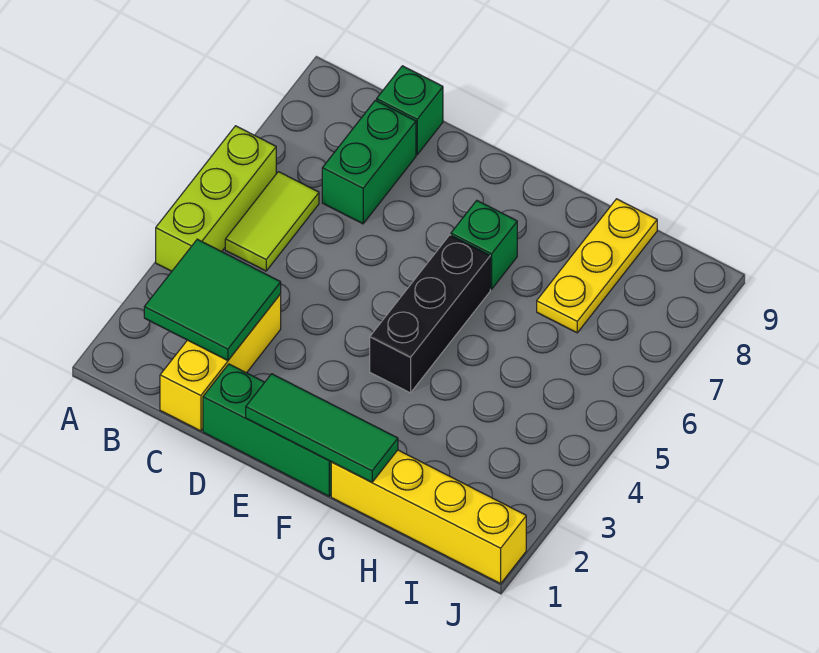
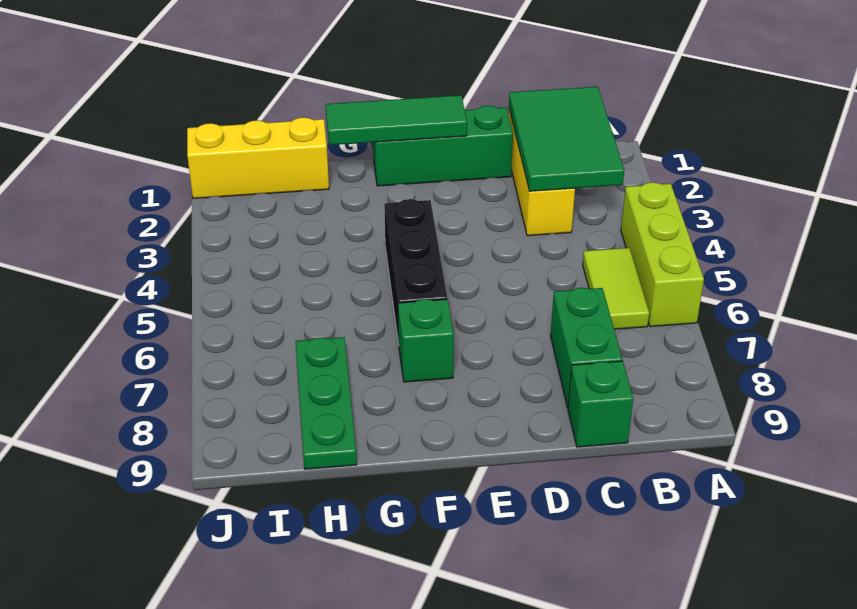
green 2x2 tile [144,239,281,361] -> green 2x3 tile [509,87,624,191]
yellow 1x4 brick [331,450,526,584] -> yellow 1x3 brick [187,117,329,198]
yellow 1x3 plate [537,199,657,333] -> green 1x3 plate [295,337,357,469]

